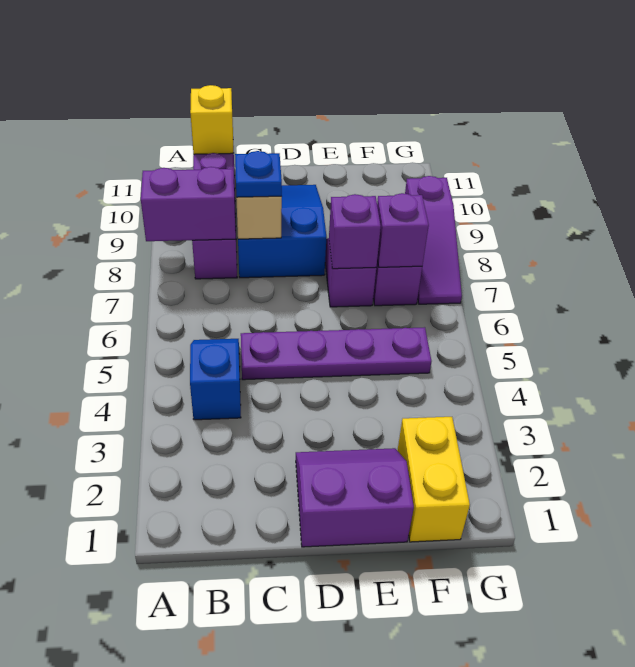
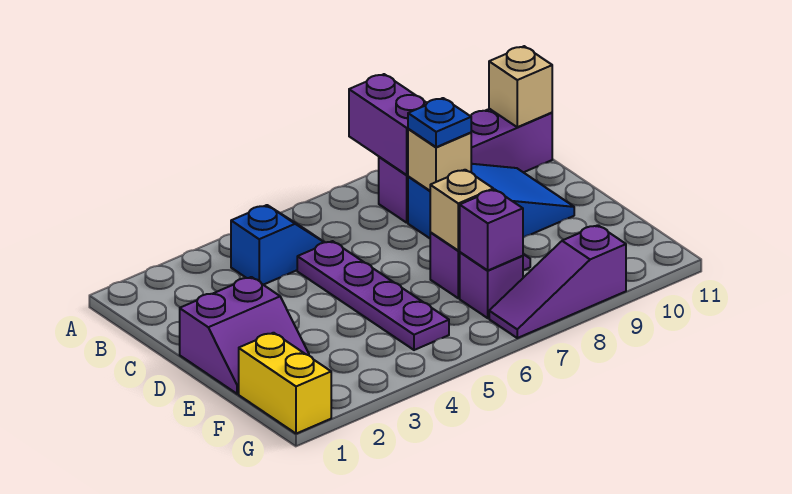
yellow 1x1 brick [190,85,233,154] -> tan 1x1 brick [489,46,552,127]
purple 2x2 slope [296,448,414,547] -> purple 2x2 slope turned to [180,277,309,394]
purple 1x1 brick [329,194,381,269] -> tan 1x1 brick [430,170,493,251]
yellow 1x2 brick [397,417,470,542] -> yellow 1x2 brick turned to [239,333,331,434]

